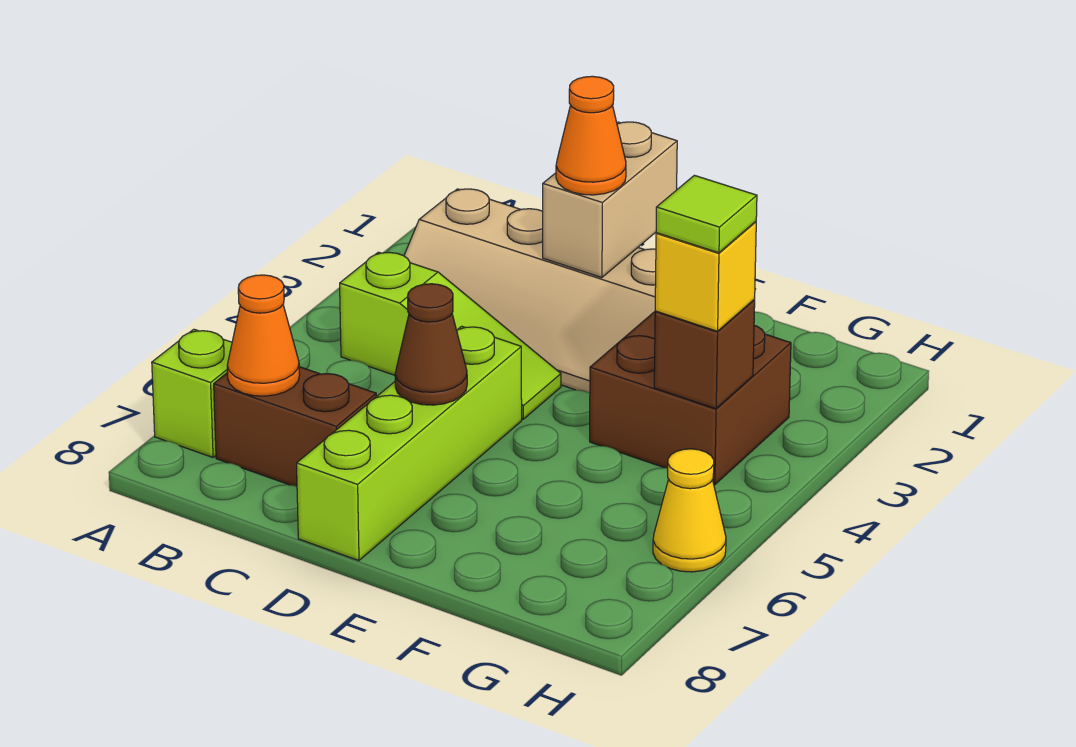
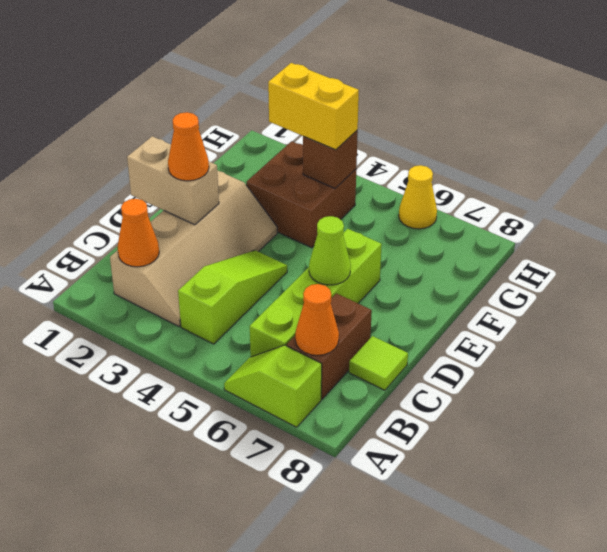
none -> orange 1x1 cone [118,199,159,267]
lime 1x4 brick [297,326,522,561] -> lime 1x4 brick turned to [250,229,382,357]
brown 1x1 cone [395,284,467,405] -> lime 1x1 cone [309,216,351,285]
yellow 1x1 brick [655,222,756,331] -> yellow 1x2 brick [268,63,359,150]
lime 1x1 tile [656,175,757,253] -> lime 1x1 tile moved to [349,336,408,390]

